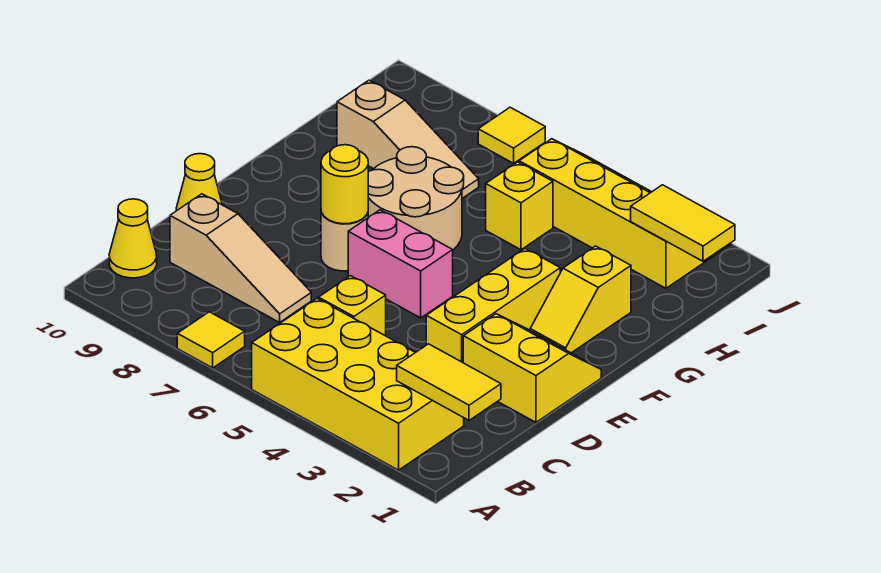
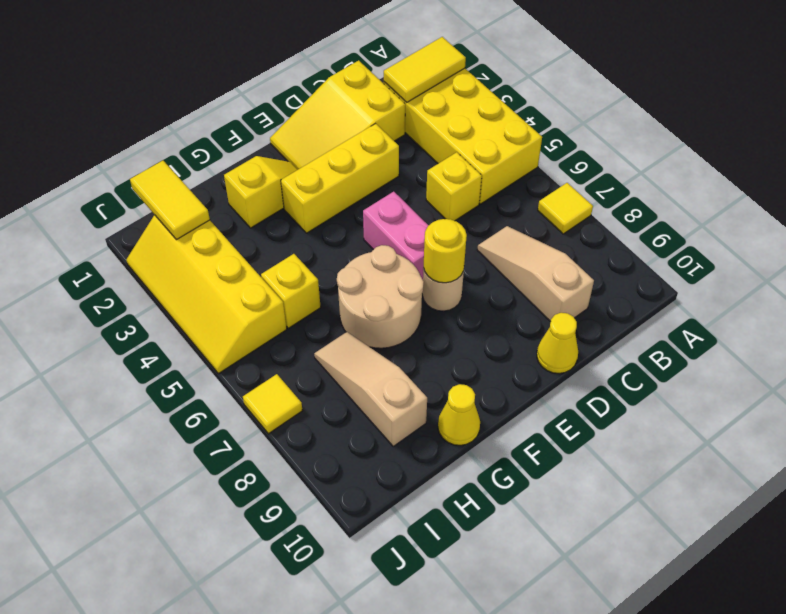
yellow 1x2 tile [397,344,501,420] -> yellow 1x2 tile turned to [384,37,466,102]
yellow 1x1 cone [109,199,157,278] -> yellow 1x1 cone moved to [438,384,480,445]
yellow 2x2 slope [463,314,601,422] -> yellow 2x3 slope [270,60,405,169]

